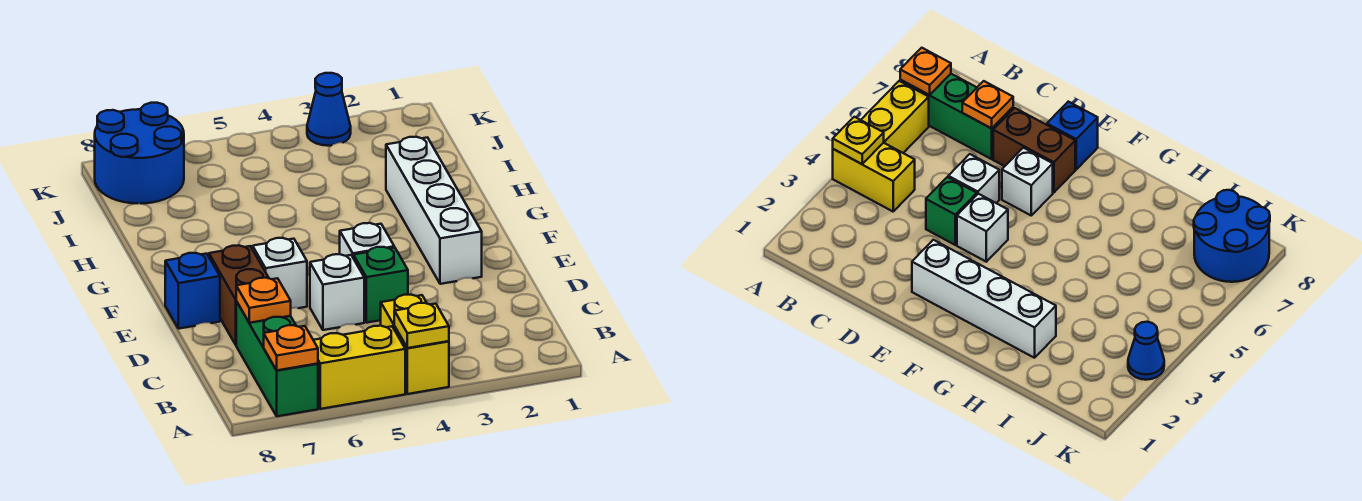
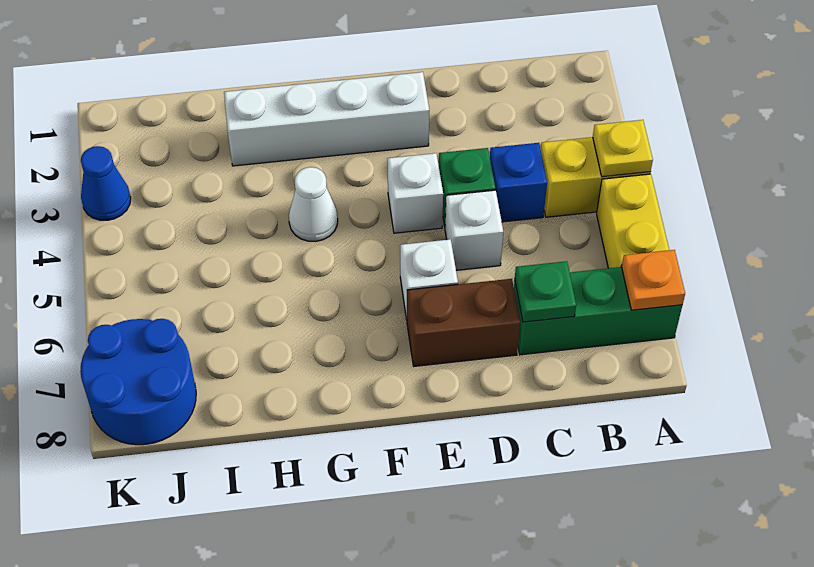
orange 1x1 plate [236,278,291,323] -> green 1x1 plate [515,261,576,322]
blue 1x1 brick [165,253,220,329] -> blue 1x1 brick moved to [490,143,547,222]
none -> white 1x1 cone [289,167,338,241]

